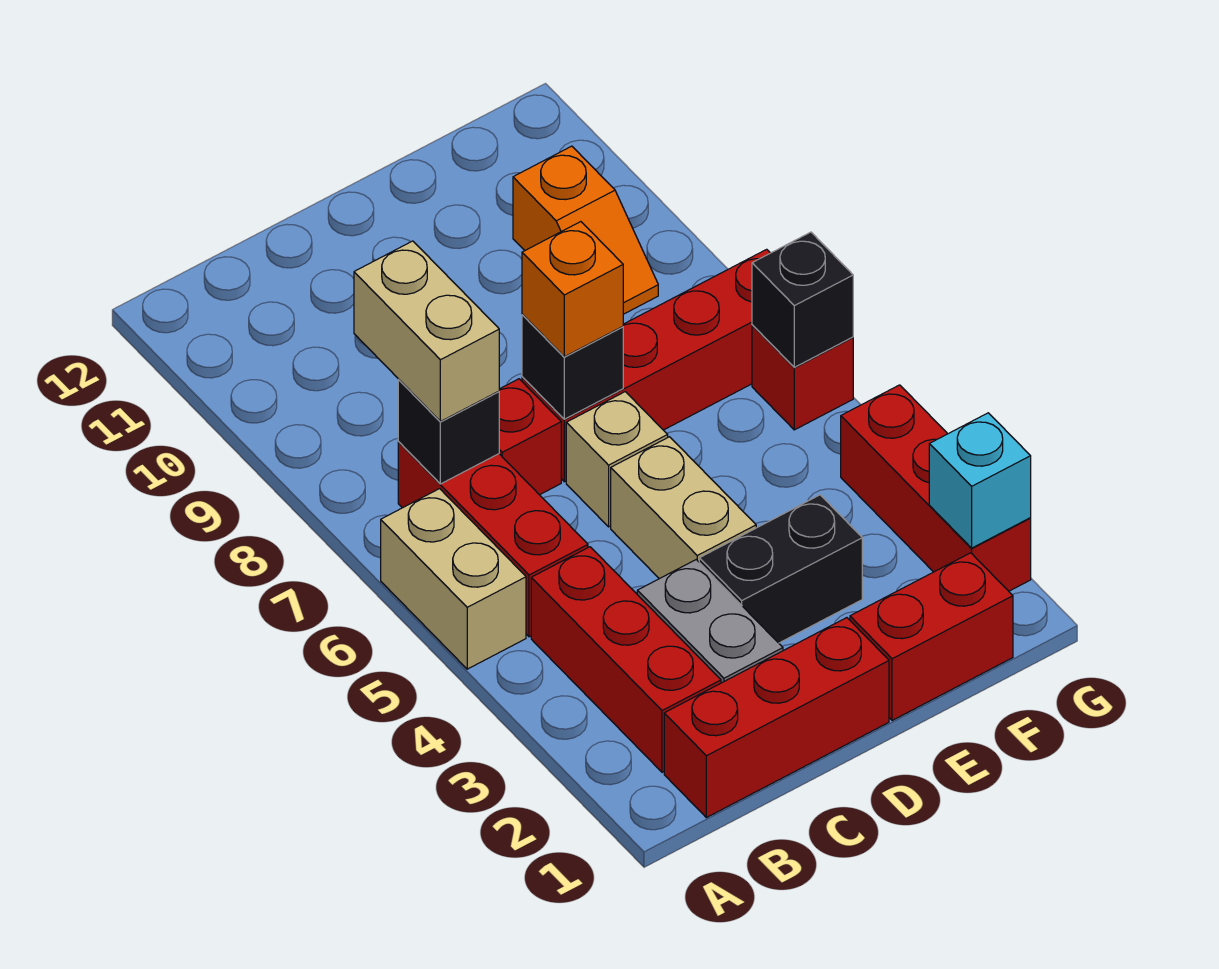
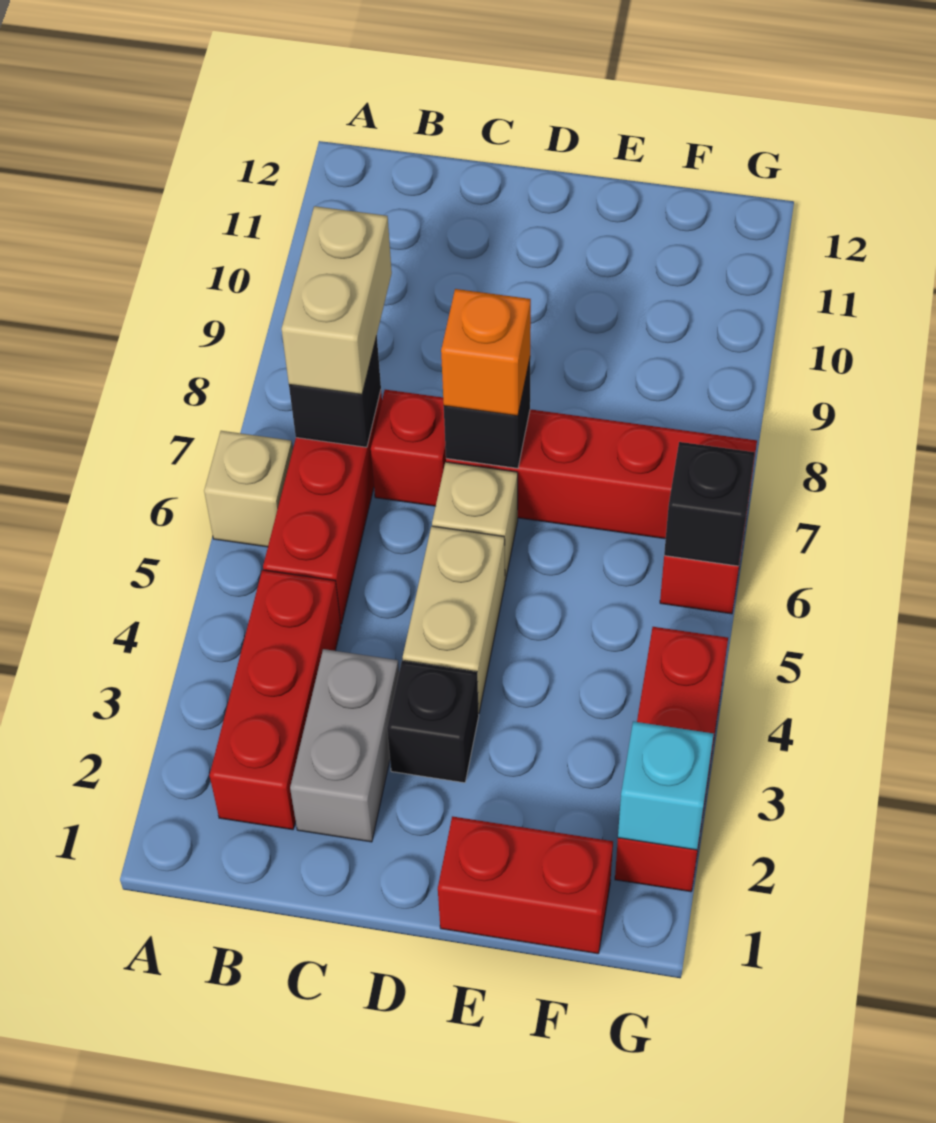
tan 1x2 brick [381,489,526,669] -> tan 1x1 brick [204,431,293,547]
red 1x3 brick [664,618,889,818] -> none
black 1x2 brick [699,495,862,643] -> black 1x1 brick [387,661,479,783]
orange 1x2 slope [513,146,658,314] -> none

